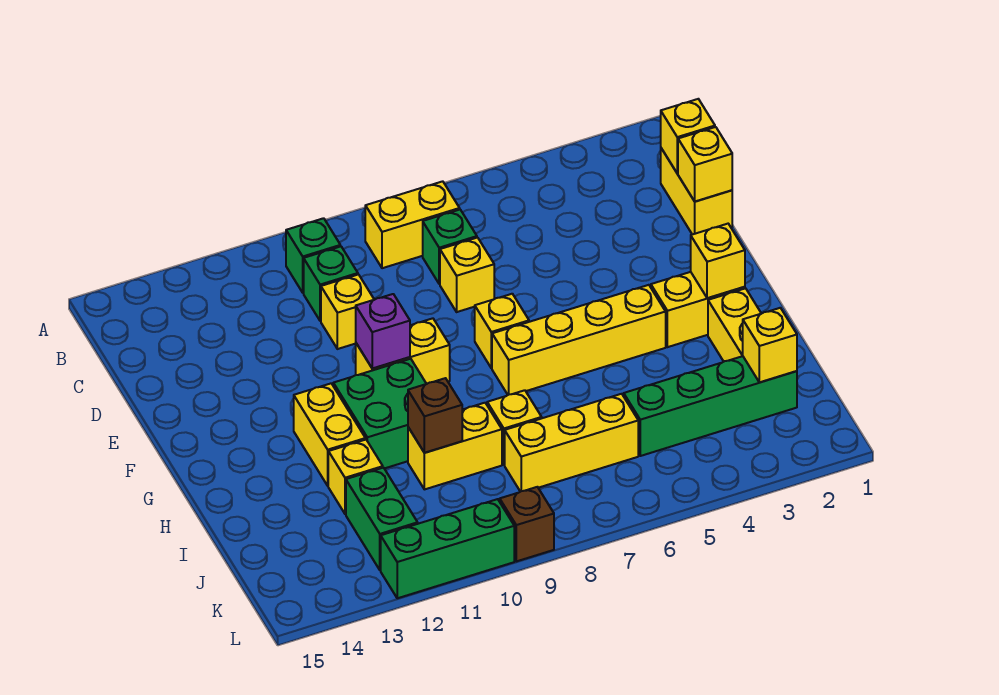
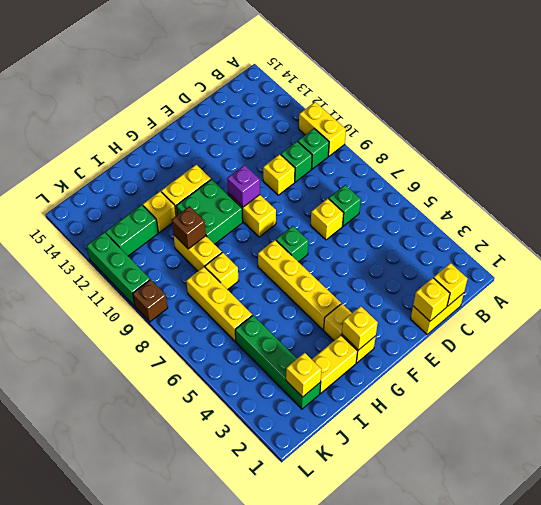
yellow 1x2 brick [365,181,460,268] -> yellow 1x2 brick moved to [299,102,346,156]
yellow 1x1 brick [475,294,529,368] -> green 1x1 brick [276,226,308,262]

